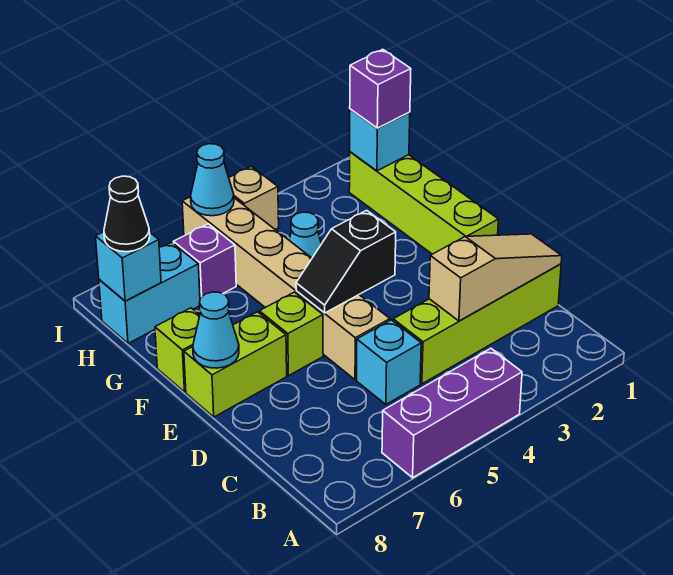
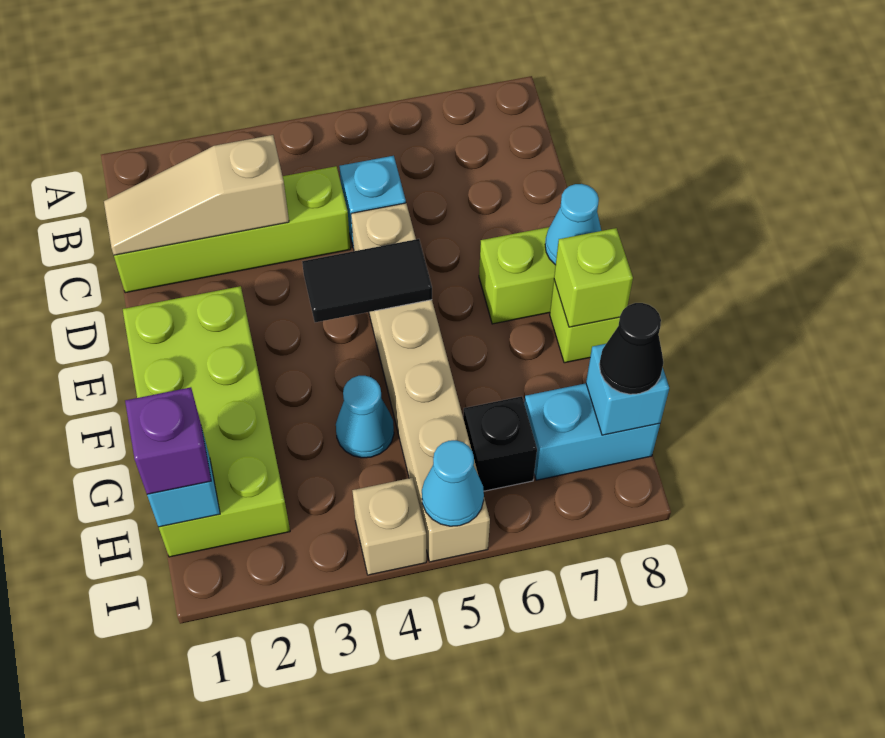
purple 1x3 brick [382,348,522,478] -> none
lime 1x4 brick [349,152,498,254] -> lime 2x4 brick [123,286,290,557]
black 1x2 slope [296,210,396,313] -> black 1x2 tile [302,239,432,322]
lime 1x1 brick [259,292,323,376] -> lime 1x1 brick moved to [554,228,633,327]
purple 1x1 brick [174,224,236,298] -> black 1x1 brick [463,396,537,491]

